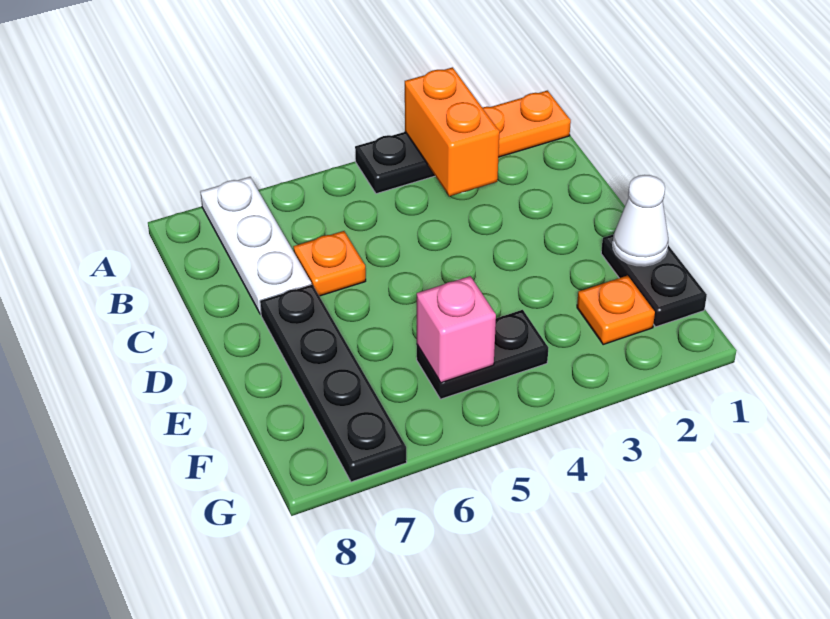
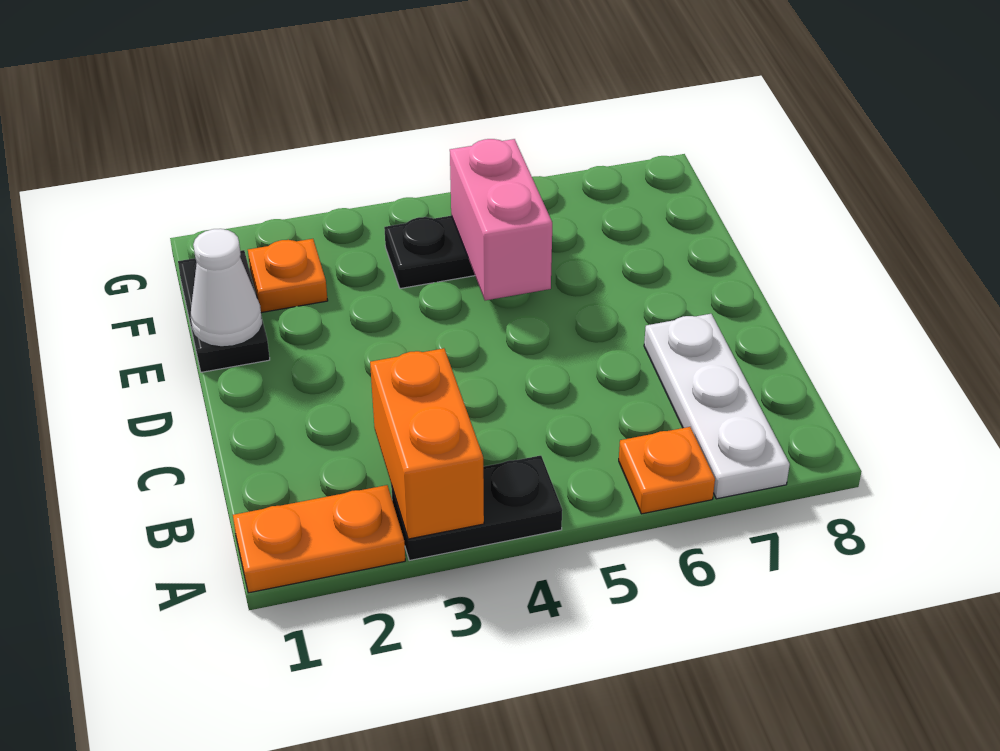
orange 1x1 plate [293,231,366,296] -> orange 1x1 plate moved to [619,427,715,514]
black 1x4 plate [260,284,407,482] -> none
pink 1x1 brick [417,276,496,383] -> pink 1x2 brick [450,139,552,300]

